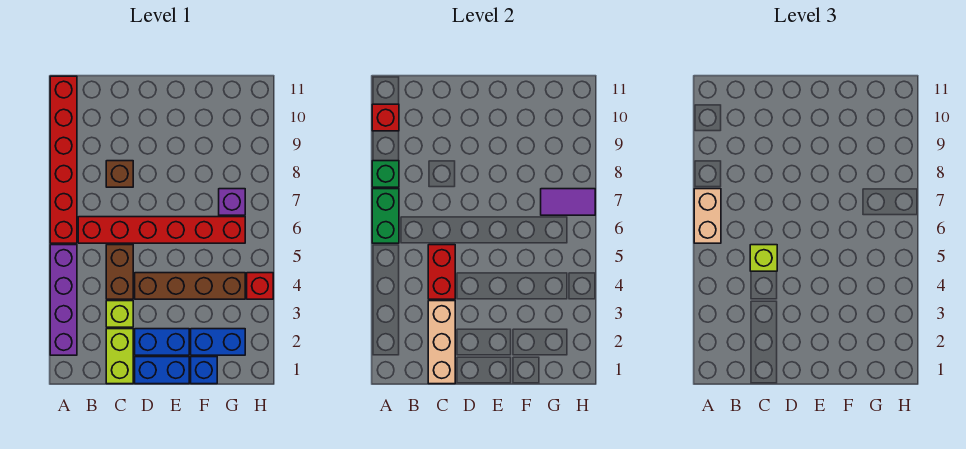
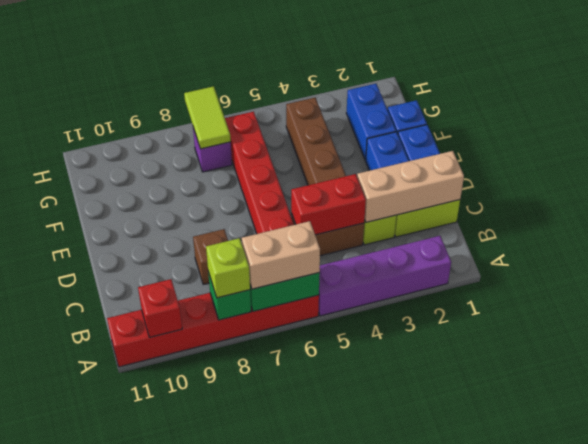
lime 1x1 brick [750,245,777,271] -> lime 1x1 brick moved to [206,238,250,298]
purple 1x2 tile [541,189,595,215] -> lime 1x2 tile [184,86,231,149]
red 1x1 brick [247,273,273,299] -> none

